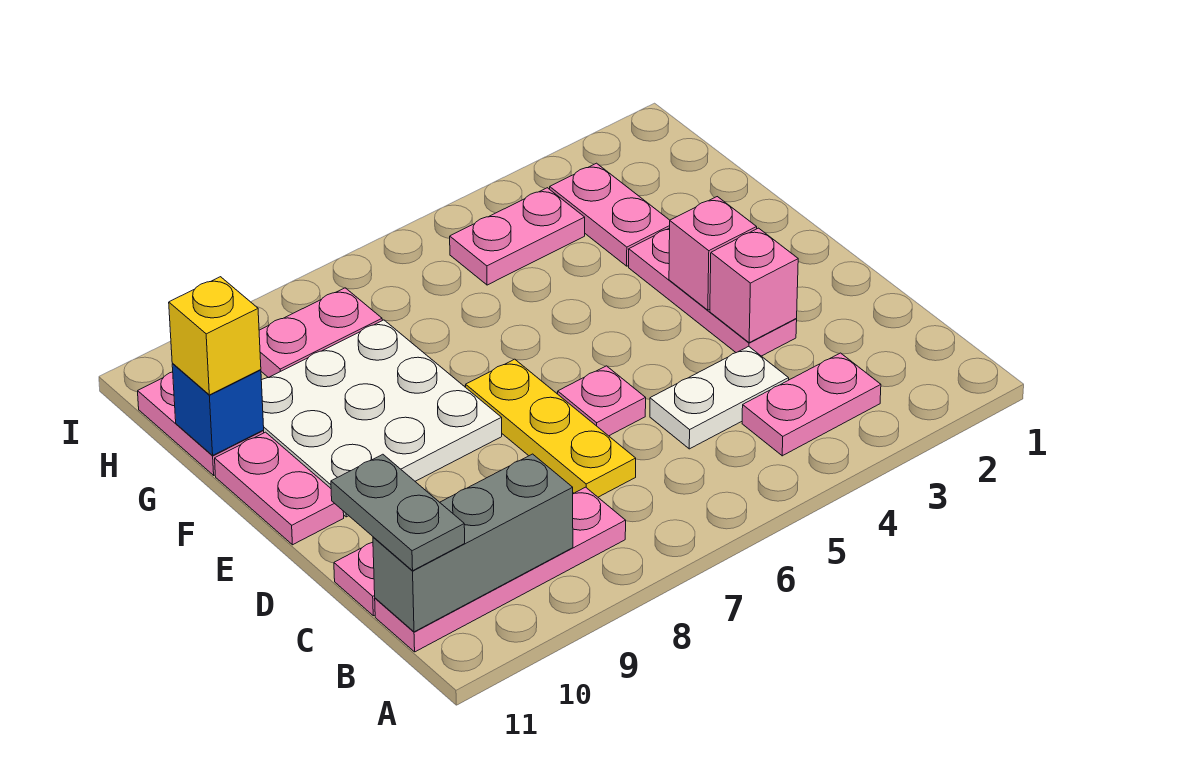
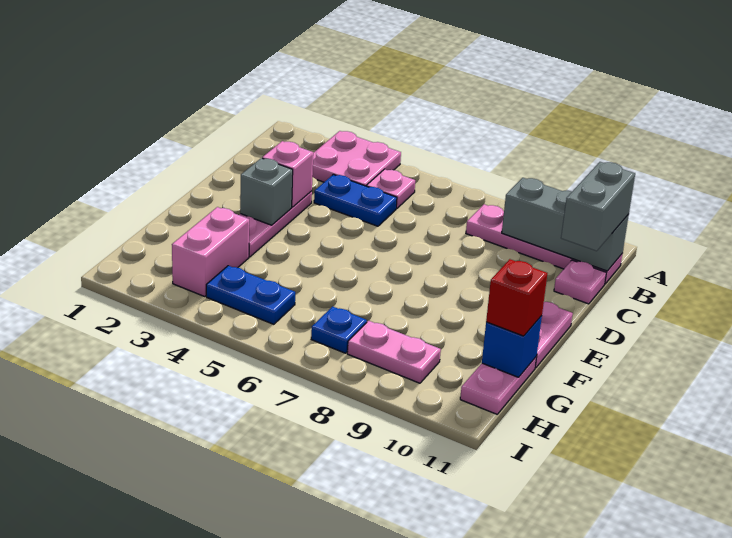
pink 1x2 plate [742,353,881,456] -> pink 2x2 plate [312,131,401,186]
grey 1x2 plate [331,454,465,571] -> grey 1x2 brick [561,162,635,251]
white 1x2 plate [650,346,789,449] -> blue 1x2 plate [314,174,397,226]
yellow 1x3 plate [466,359,636,497] -> none
pink 1x1 plate [558,366,646,436] -> pink 1x1 plate moved to [367,169,415,209]
pink 1x1 brick [669,197,757,310] -> grey 1x1 brick [240,158,293,225]
white 3x3 plate [261,320,502,517] -> none
pink 1x2 plate [550,163,670,266] -> pink 1x2 brick [172,207,249,296]
yellow 1x1 brick [169,277,261,395] -> red 1x1 brick [486,259,548,336]
pink 1x2 plate [450,188,585,285] -> blue 1x2 plate [206,266,295,324]
none -> blue 1x1 plate [311,307,367,353]

